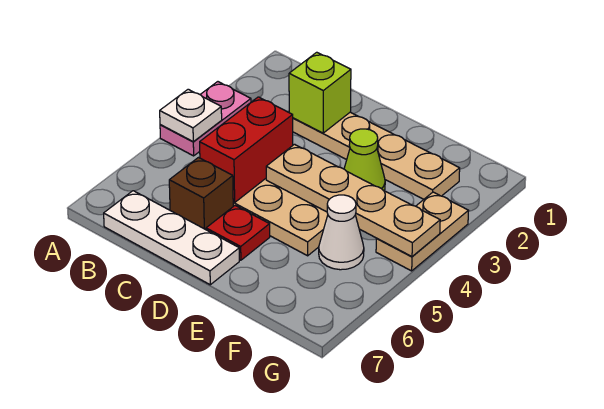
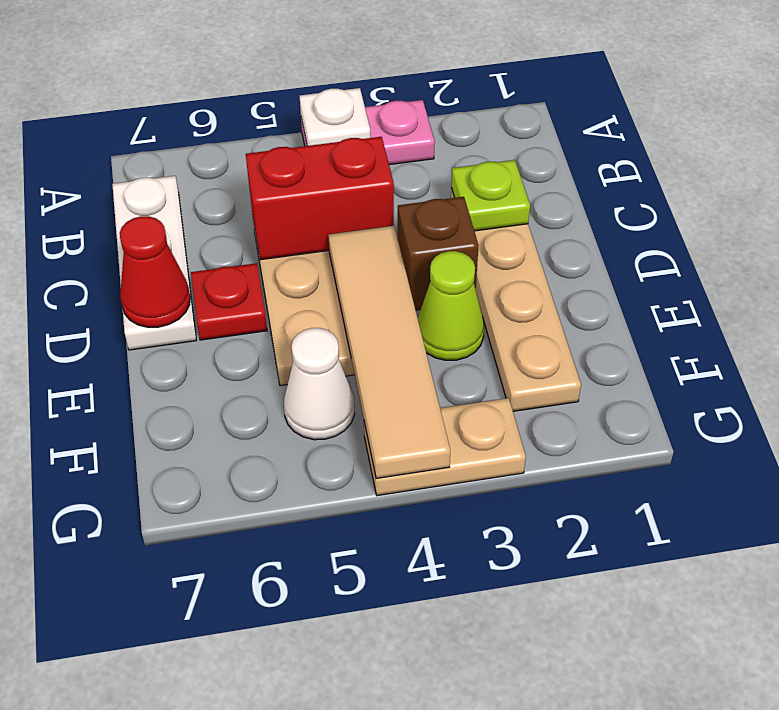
lime 1x1 brick [289,52,351,133] -> lime 1x1 plate [451,160,530,231]
brown 1x1 brick [169,158,233,230] -> brown 1x1 brick moved to [398,197,479,310]
tan 1x4 plate [266,144,440,256] -> tan 1x4 tile [328,226,450,478]
none -> red 1x1 cone [120,216,190,327]

